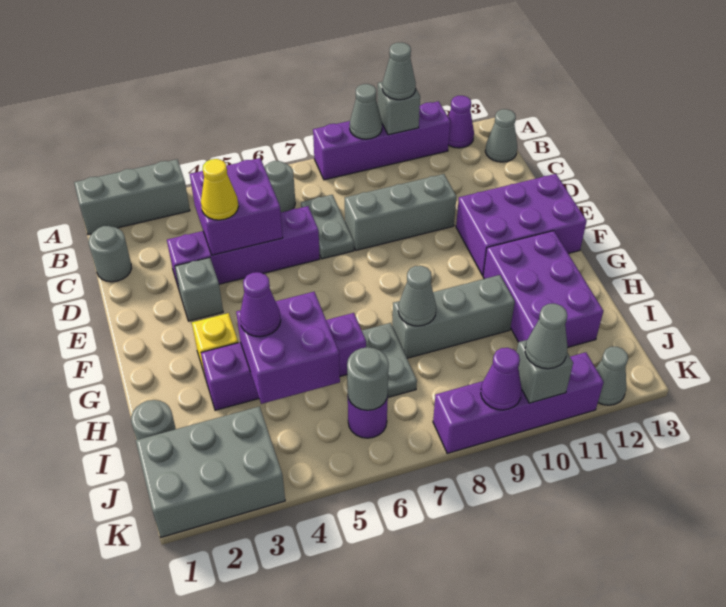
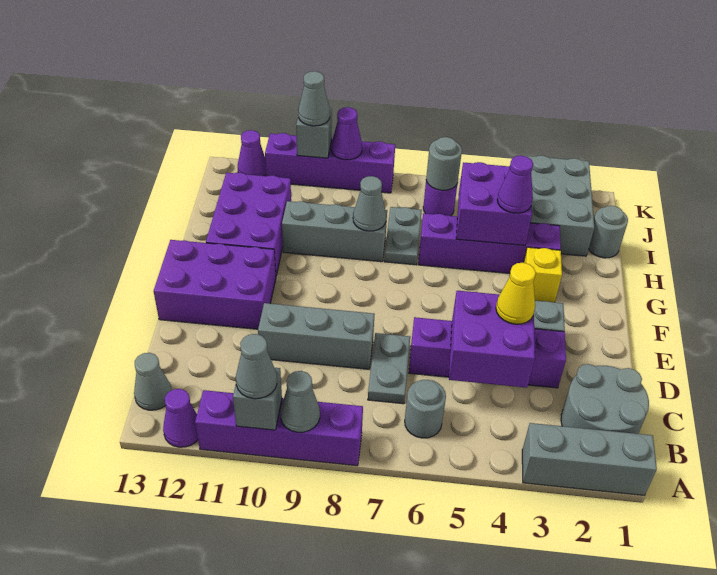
grey 1x1 round brick [89,226,132,282] -> grey 2x2 round brick [561,364,649,434]
grey 2x3 brick [136,407,285,537] -> grey 2x3 brick turned to [526,155,594,256]
grey 1x1 cone [596,347,628,405] -> purple 1x1 cone [238,130,266,176]

